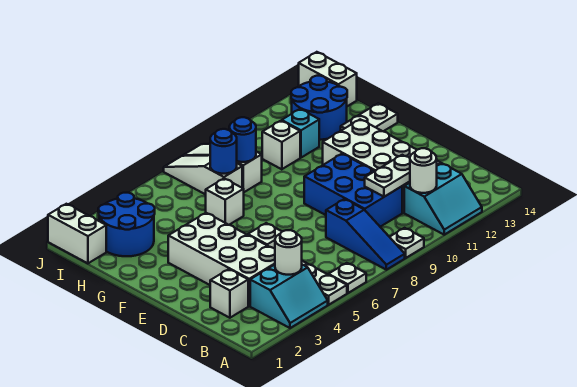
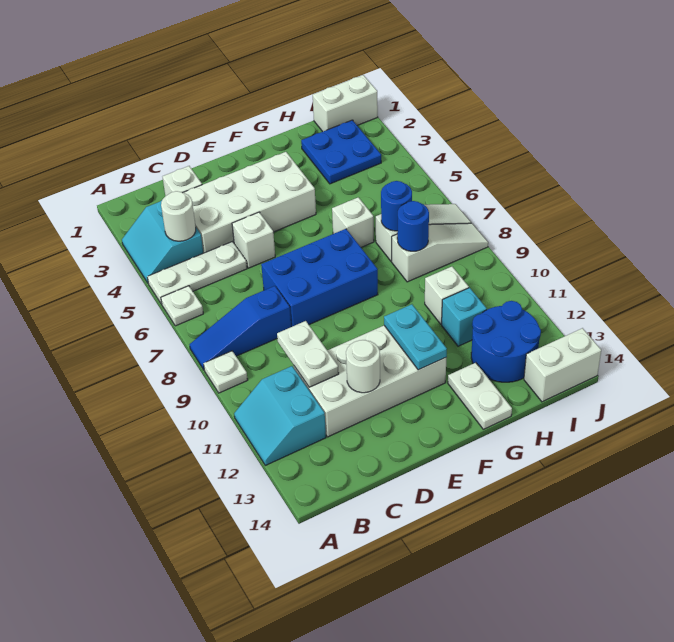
white 1x1 round brick [410,148,437,193] -> white 1x1 round brick moved to [346,340,380,393]
blue 2x3 brick [304,154,402,227] -> blue 2x3 brick moved to [261,229,378,327]
none -> cyan 1x2 plate [384,304,447,370]
blue 2x2 round brick [98,193,155,256] -> blue 2x2 plate [301,120,381,184]

